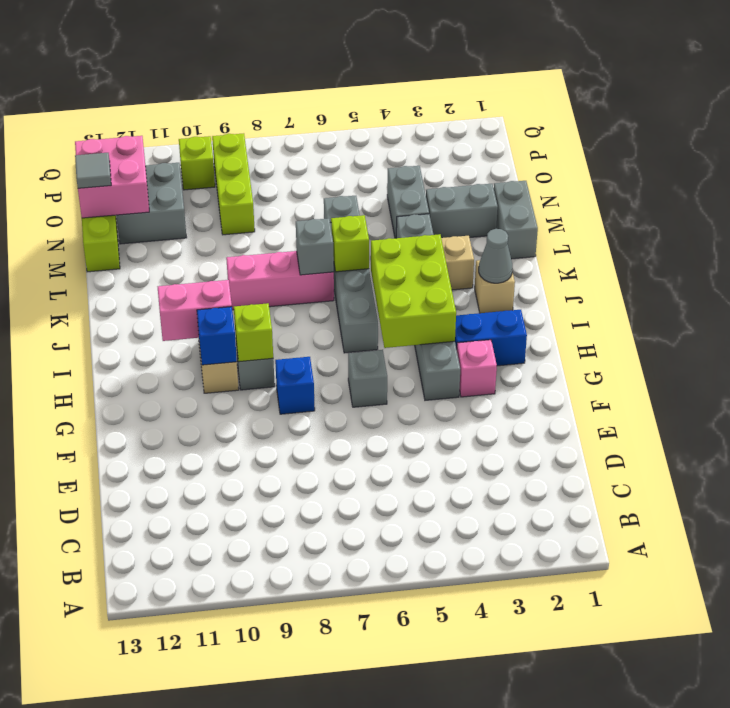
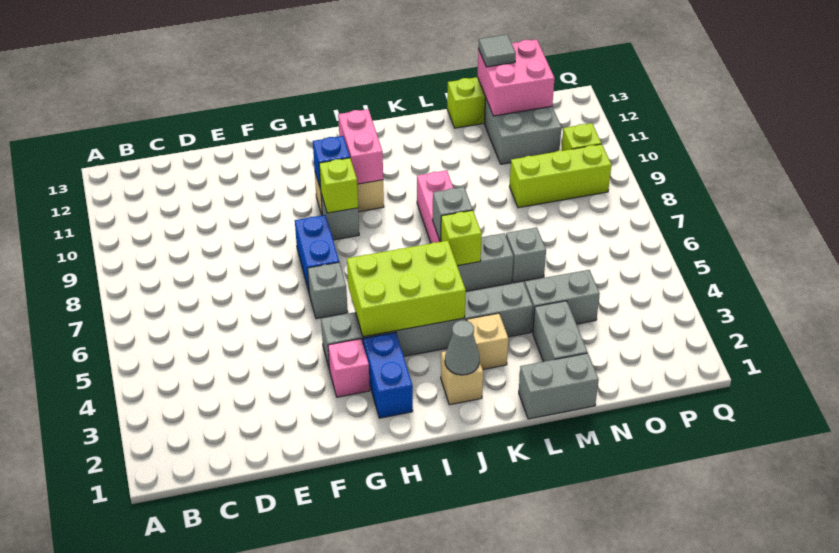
blue 1x1 brick [275,357,315,414] -> blue 1x2 brick [295,215,339,291]

